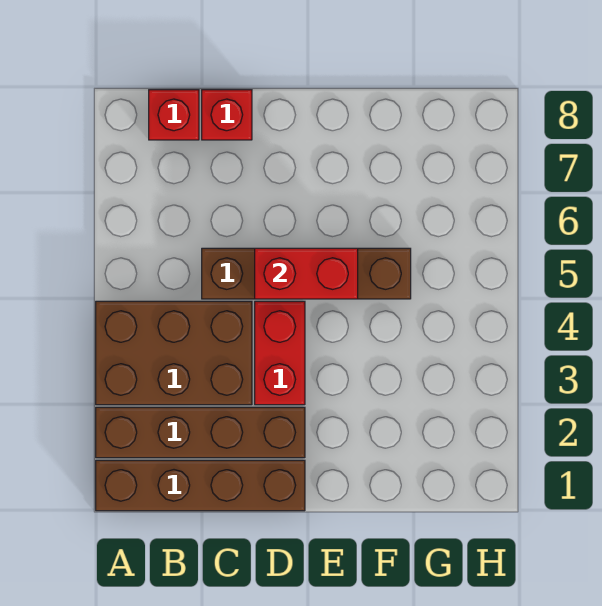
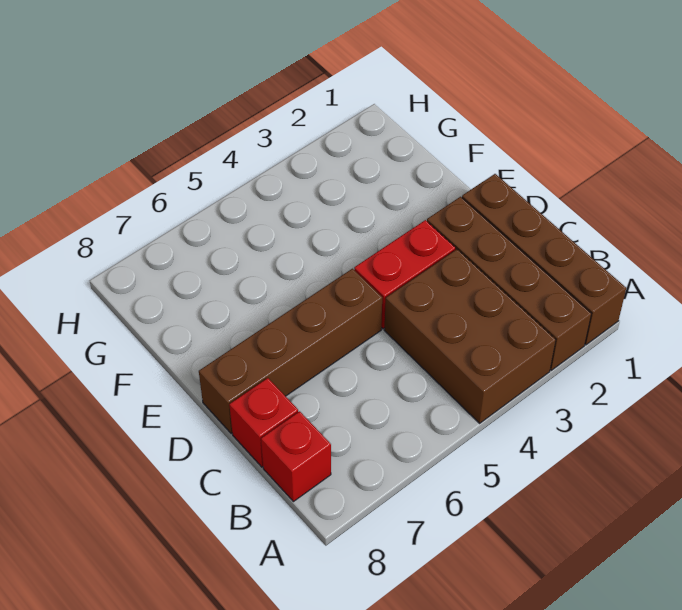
brown 1x4 brick [202,248,411,299] -> brown 1x4 brick turned to [199,269,382,434]
red 1x2 brick [255,248,358,299] -> none

